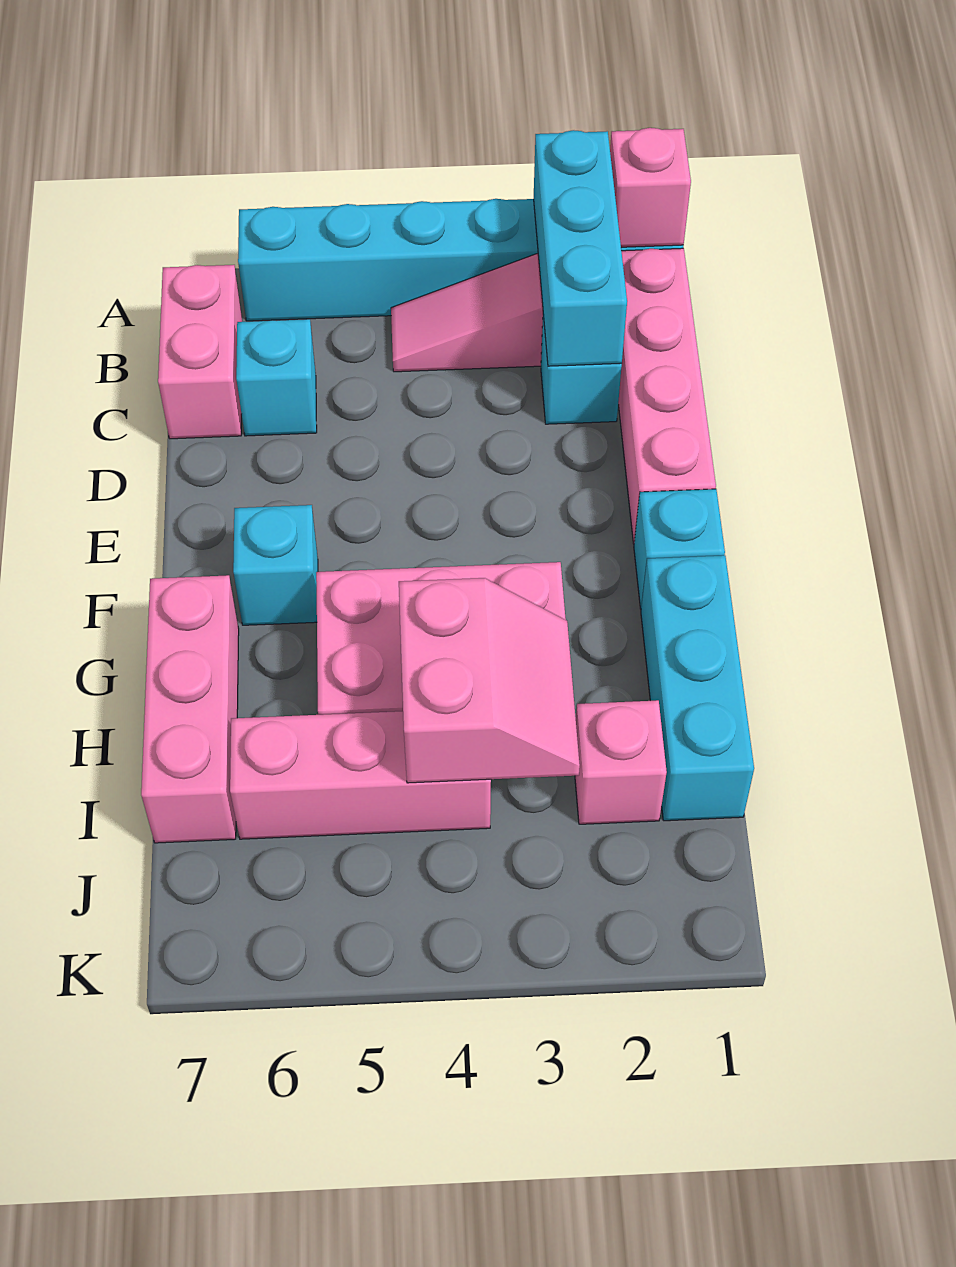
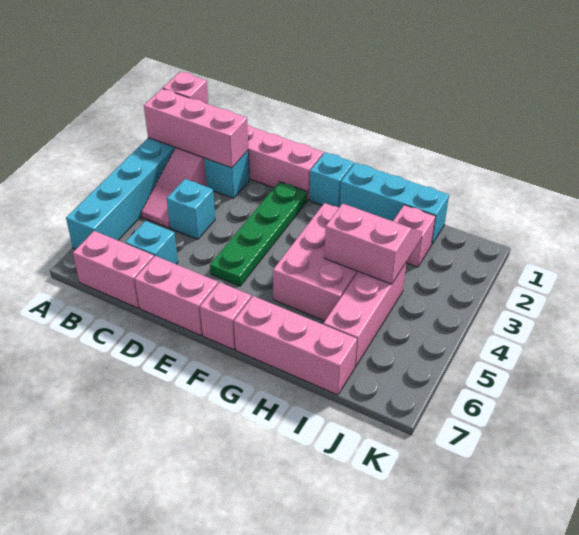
cyan 1x3 brick [534,130,627,366] -> pink 1x3 brick [144,89,248,168]
none -> pink 1x2 brick [135,256,218,335]
none -> green 1x4 plate [210,182,308,286]
cyan 1x1 brick [233,505,318,625] -> cyan 1x1 brick moved to [167,179,215,239]
none -> pink 1x1 brick [200,282,251,350]

